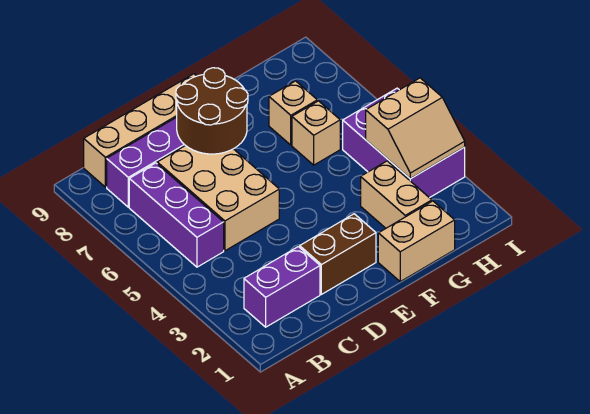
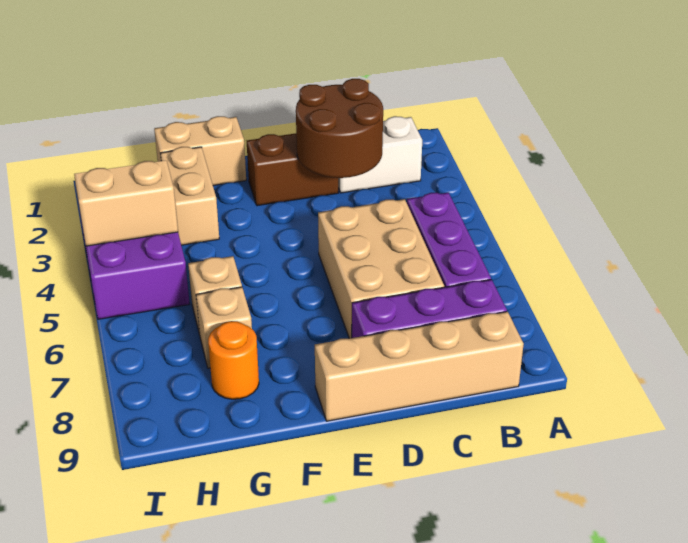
purple 1x2 brick [244,247,320,327] -> white 1x2 brick [338,116,422,193]
brown 2x2 round brick [176,68,248,154] -> brown 2x2 round brick moved to [296,79,383,178]
none -> orange 1x1 round brick [208,321,259,399]

